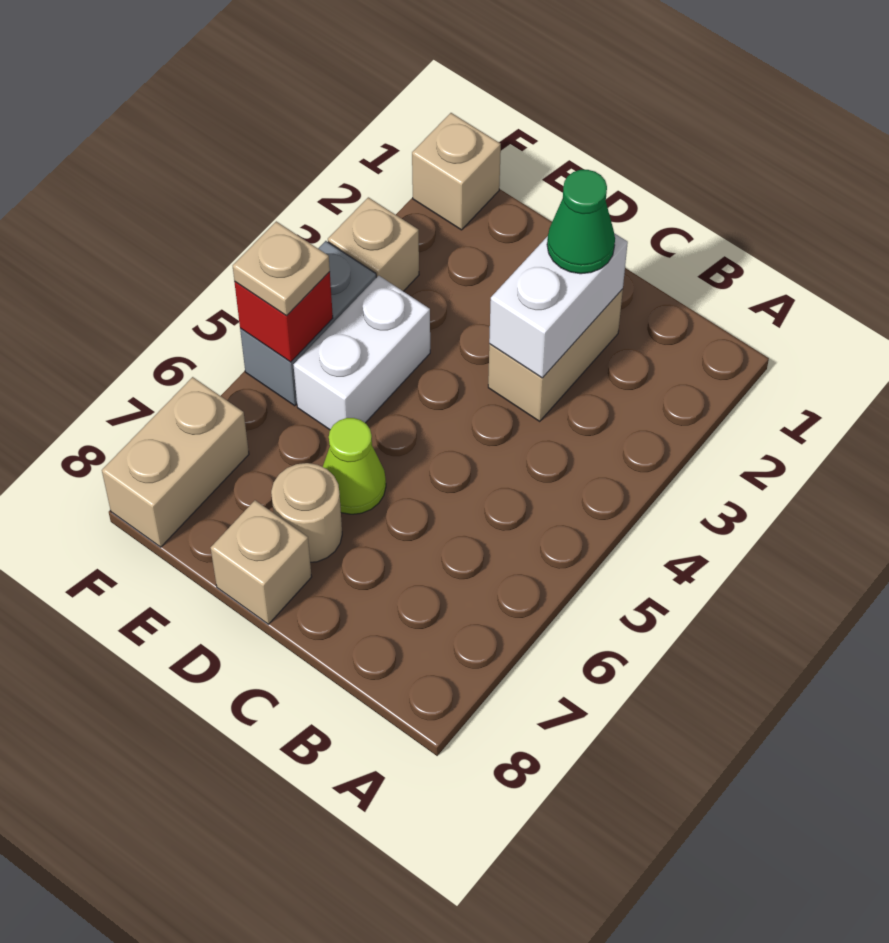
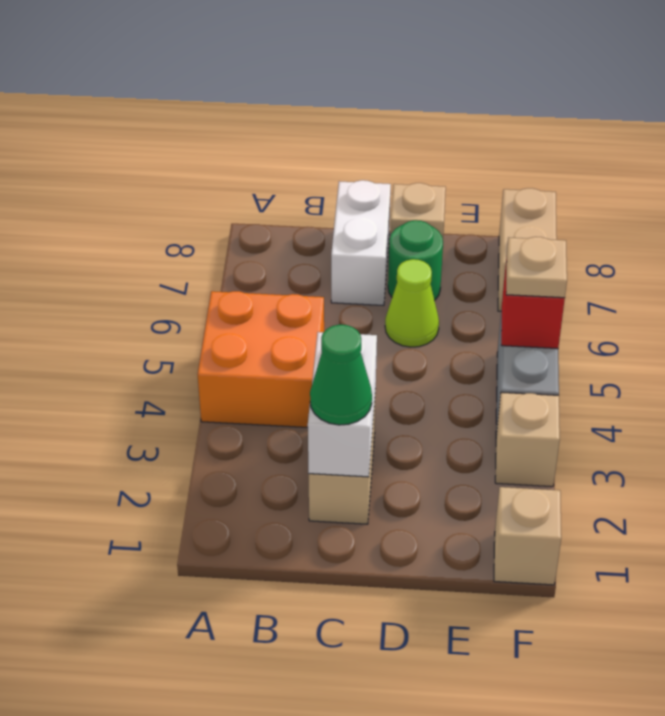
none -> orange 2x2 brick [198,291,324,428]
tan 1x1 round brick [271,463,342,563] -> green 1x1 round brick [388,220,443,300]
white 1x2 brick [294,276,430,430] -> white 1x2 brick moved to [331,180,391,306]

